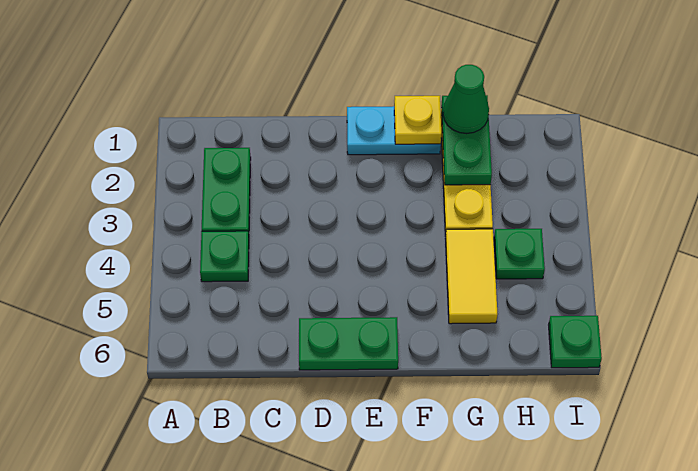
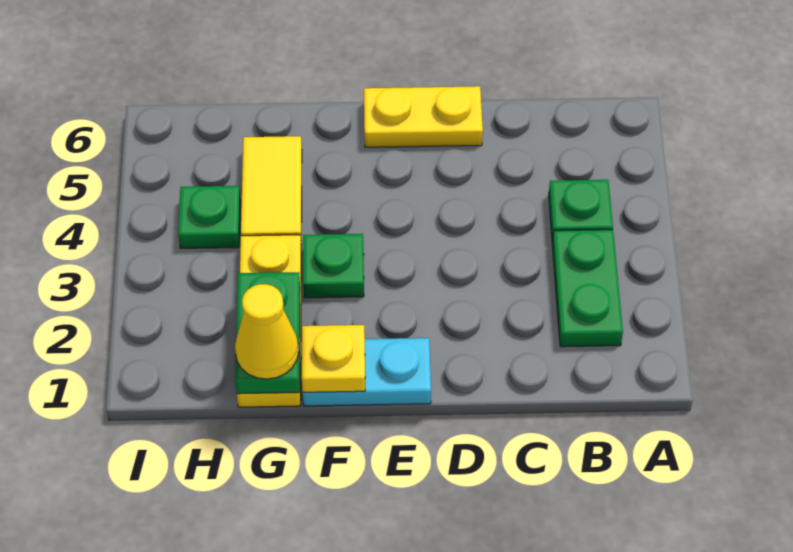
green 1x2 plate [299,317,398,370] -> yellow 1x2 plate [364,86,483,147]
green 1x1 cone [443,65,489,134] -> yellow 1x1 cone [235,284,299,379]
green 1x1 plate [549,316,602,368] -> green 1x1 plate moved to [303,234,364,298]

